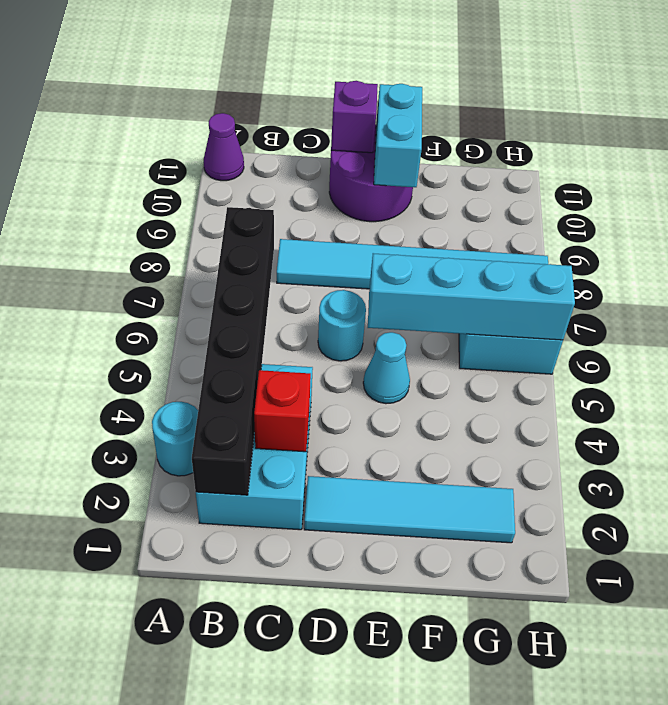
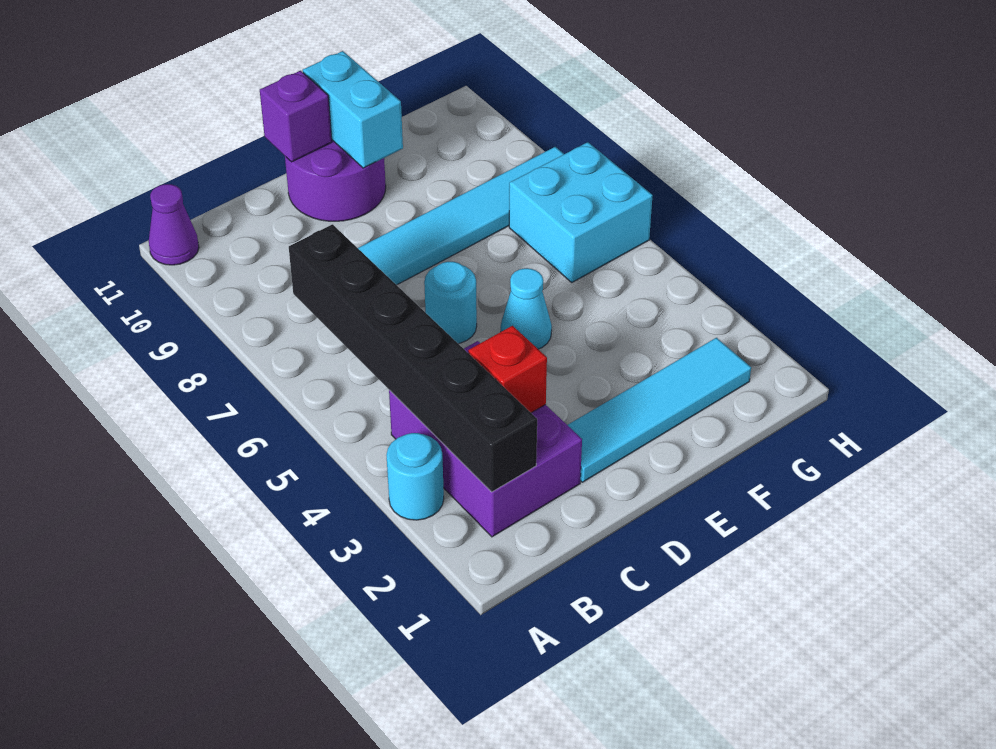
cyan 2x3 brick [196,364,313,530] -> purple 2x3 brick [389,341,582,537]
cyan 1x4 brick [368,253,575,340] -> none

